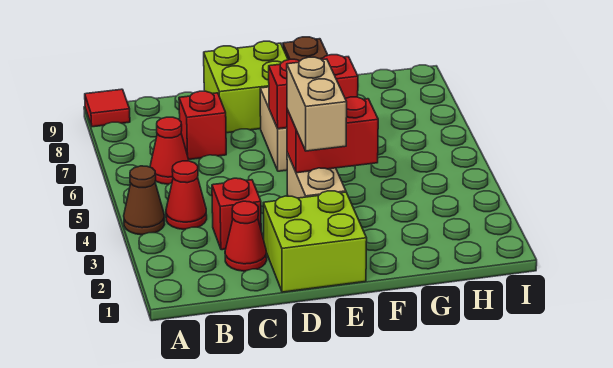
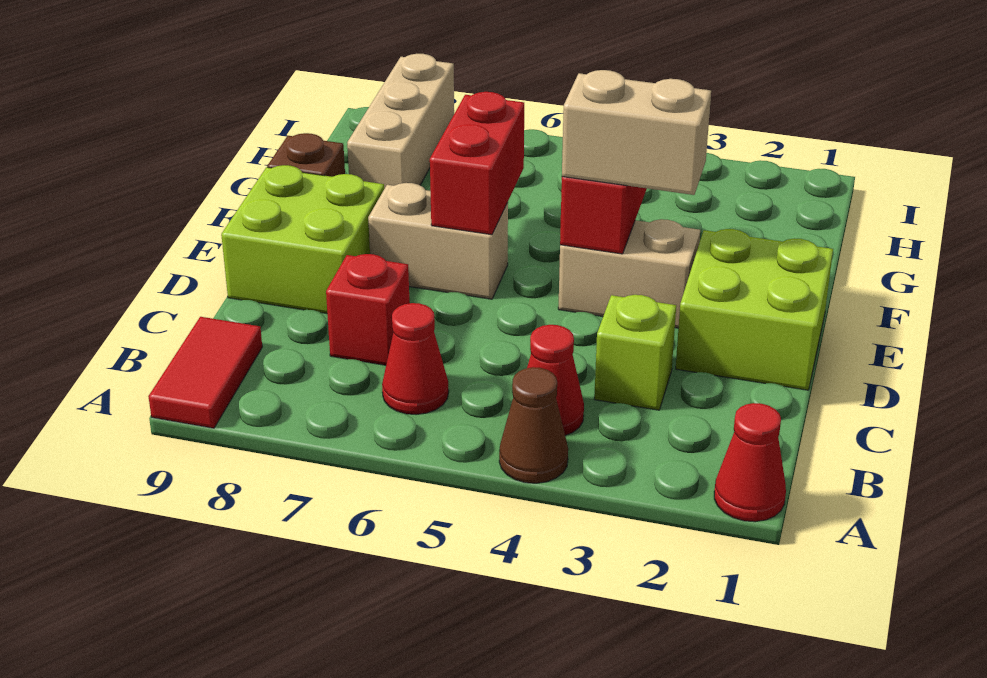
red 1x1 tile [85,89,130,127] -> red 1x2 tile [148,317,262,428]
red 1x1 cone [225,201,267,271] -> red 1x1 cone moved to [714,403,786,522]
red 1x1 brick [212,178,261,250] -> lime 1x1 brick [594,295,676,410]
none -> tan 1x3 brick [347,54,454,189]

